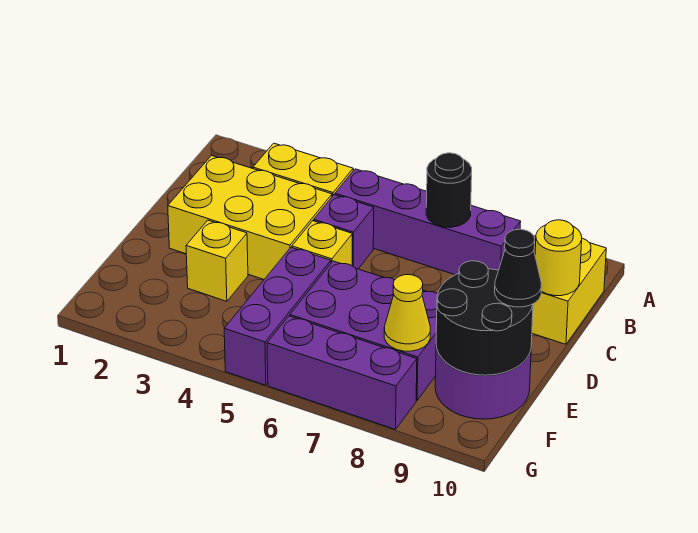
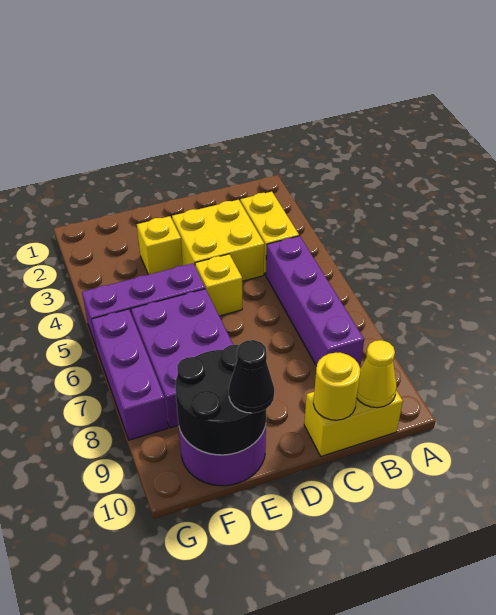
black 1x1 round brick [426,153,472,227] -> none
yellow 2x3 brick [168,155,332,279] -> yellow 2x2 brick [172,200,264,281]
purple 1x1 brick [314,195,374,269] -> none
yellow 1x1 cone [384,275,430,351] -> yellow 1x1 cone moved to [357,340,396,408]

